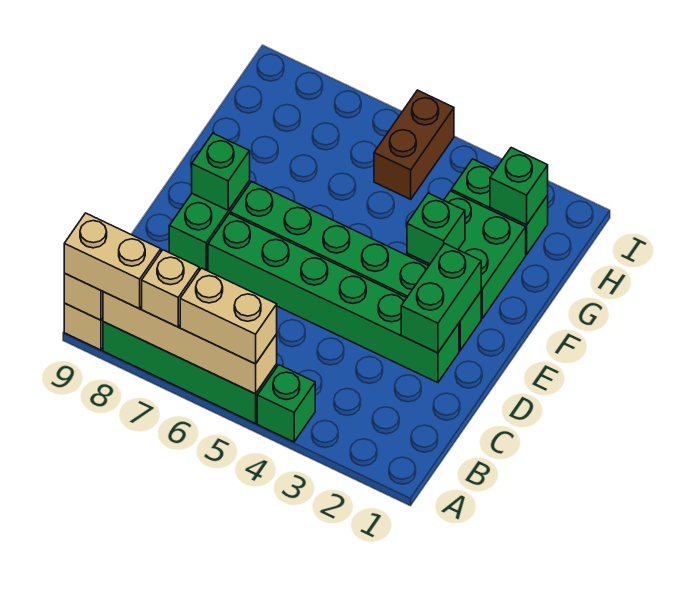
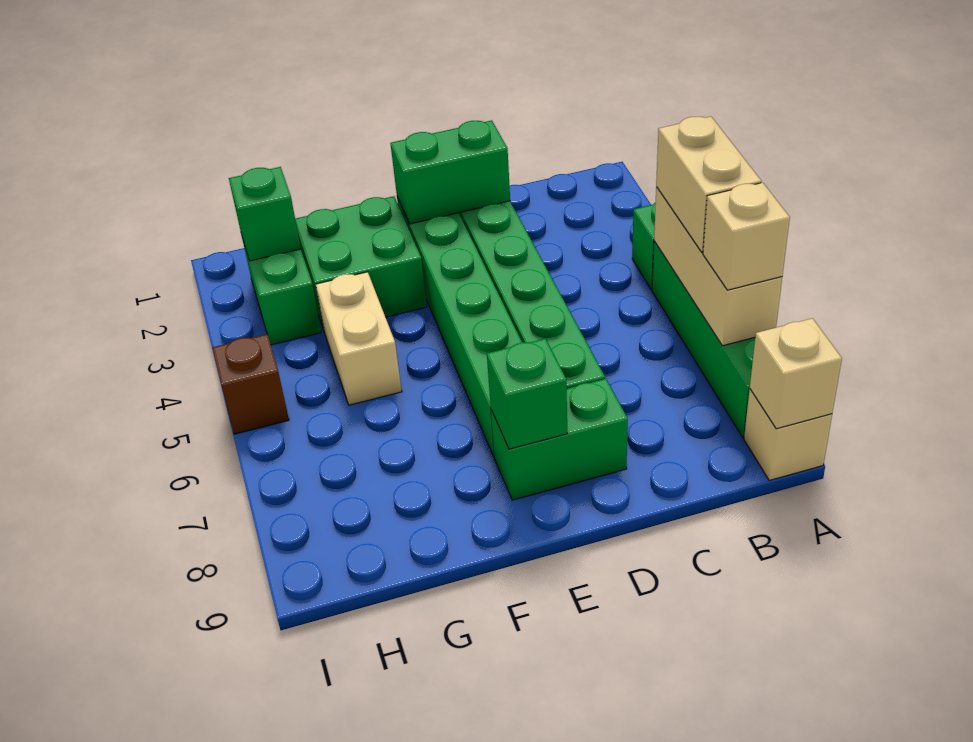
tan 1x4 brick [103,292,277,394] -> tan 1x3 brick [654,187,782,346]
tan 1x2 brick [64,213,161,309] -> tan 1x2 brick moved to [316,272,402,405]
green 1x1 brick [407,193,465,264] -> none
brown 1x2 brick [374,90,454,199] -> brown 1x1 brick [212,334,289,434]

